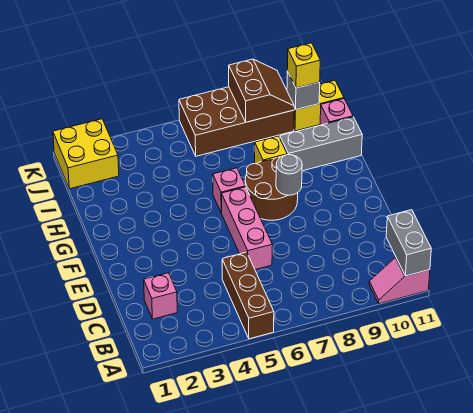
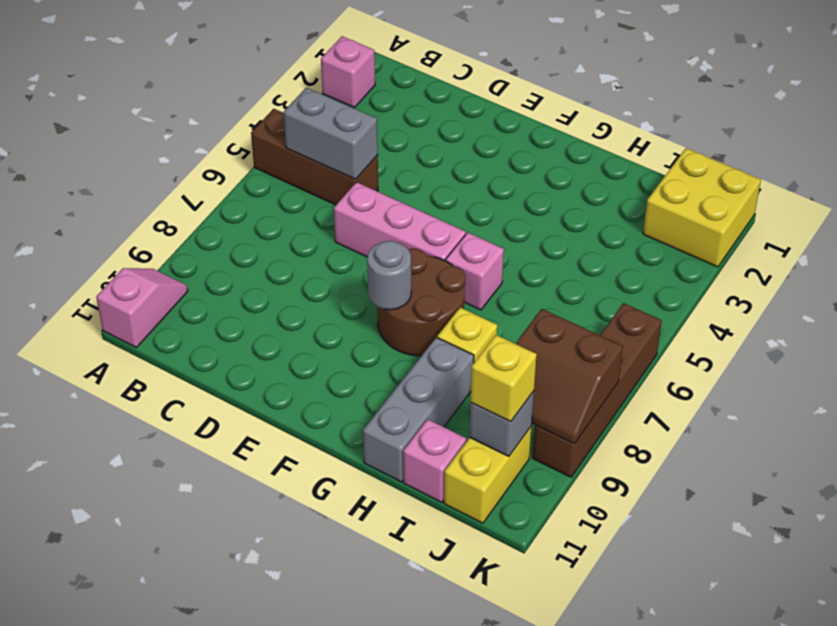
grey 1x2 brick [386,210,431,276] -> grey 1x2 brick moved to [283,88,378,179]
pink 1x1 brick [144,273,177,319] -> pink 1x1 brick moved to [321,36,375,108]
brown 2x4 brick [179,87,294,156] -> brown 1x4 brick [532,303,662,477]

